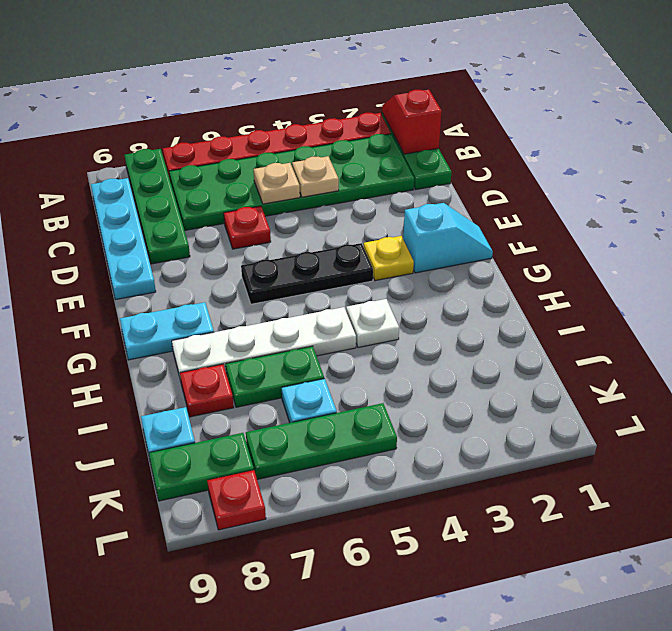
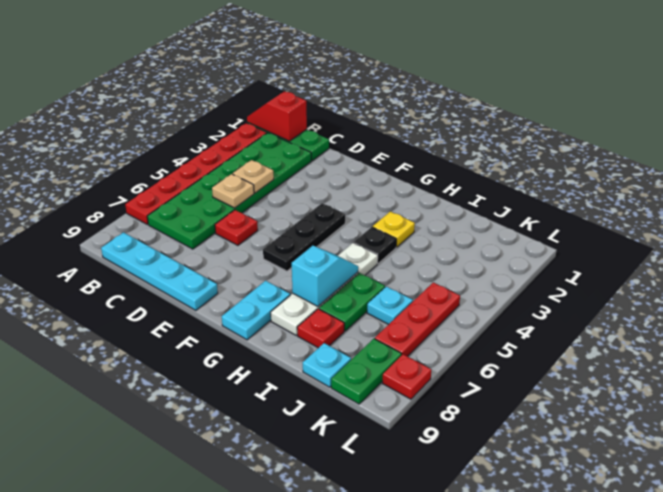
green 1x4 plate [125,149,190,264] -> none
cyan 1x2 slope [403,203,493,273] -> cyan 1x2 slope moved to [292,246,358,307]
yellow 1x1 plate [363,236,414,281] -> yellow 1x1 plate moved to [373,211,415,247]
white 1x1 plate [346,299,399,348] -> black 1x1 plate [354,227,396,263]
green 1x3 plate [246,403,397,479] -> red 1x3 plate [375,282,460,356]

